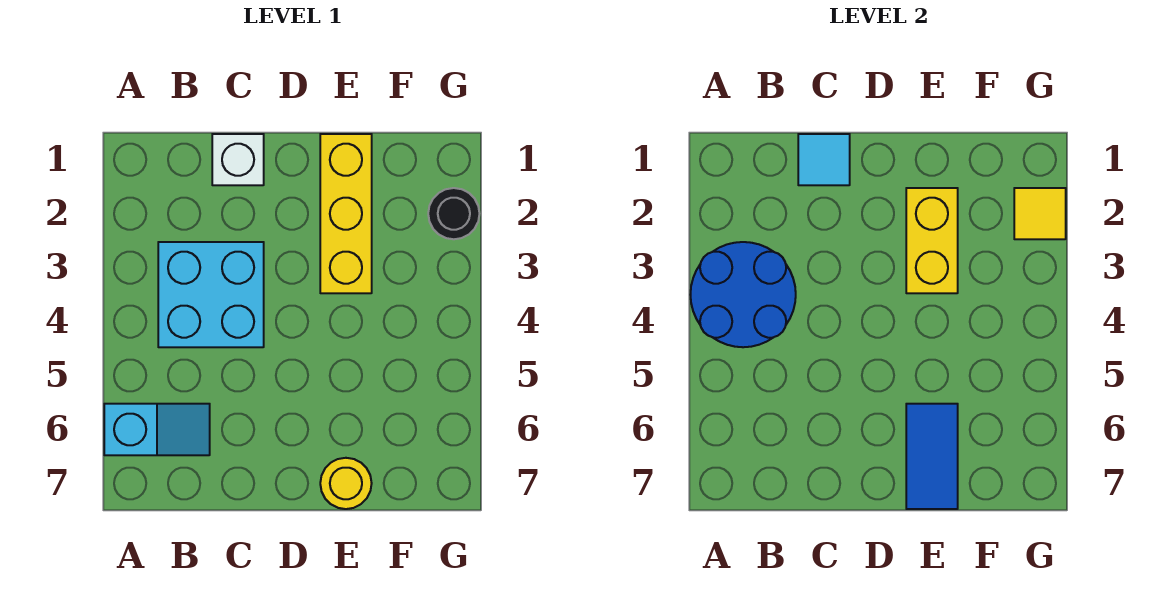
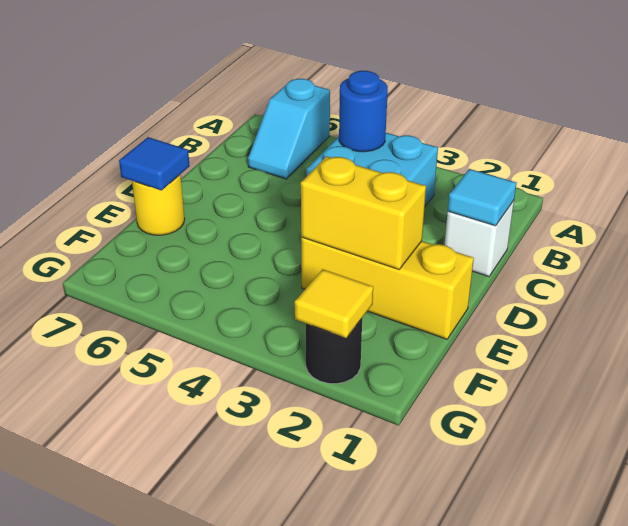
blue 2x2 round brick [690,242,796,347] -> blue 1x1 round brick [339,71,388,152]
blue 1x2 tile [906,404,958,509] -> blue 1x1 tile [119,137,189,190]

